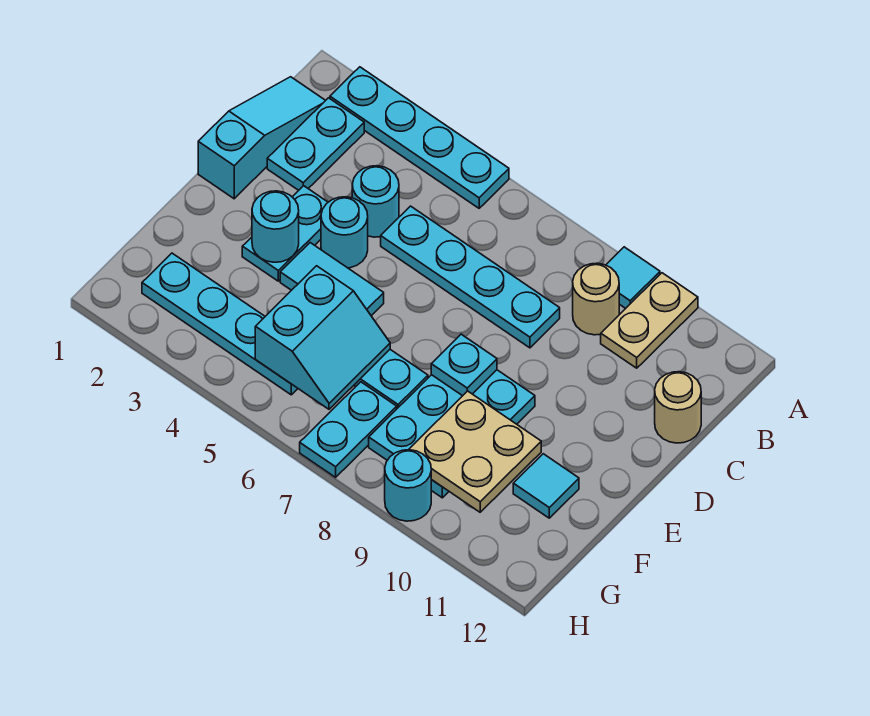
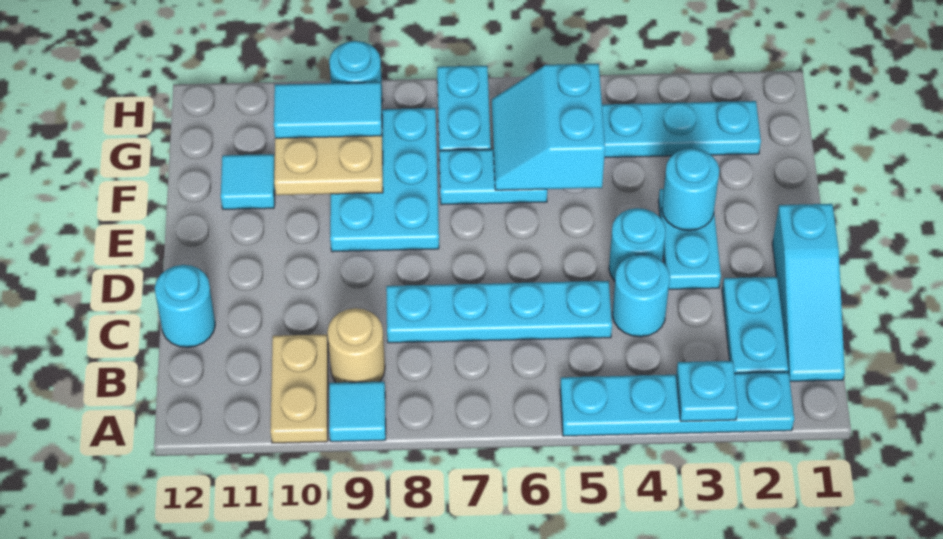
tan 1x1 round brick [655,372,701,443] -> cyan 1x1 round brick [155,265,215,347]
cyan 1x2 tile [280,243,384,316] -> cyan 1x2 tile moved to [274,82,382,138]
cyan 1x1 plate [431,334,497,396] -> cyan 1x1 plate moved to [676,361,738,421]

